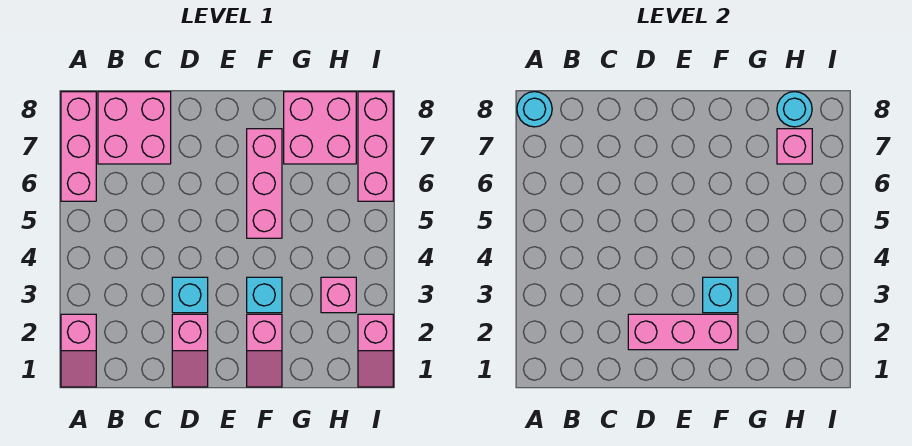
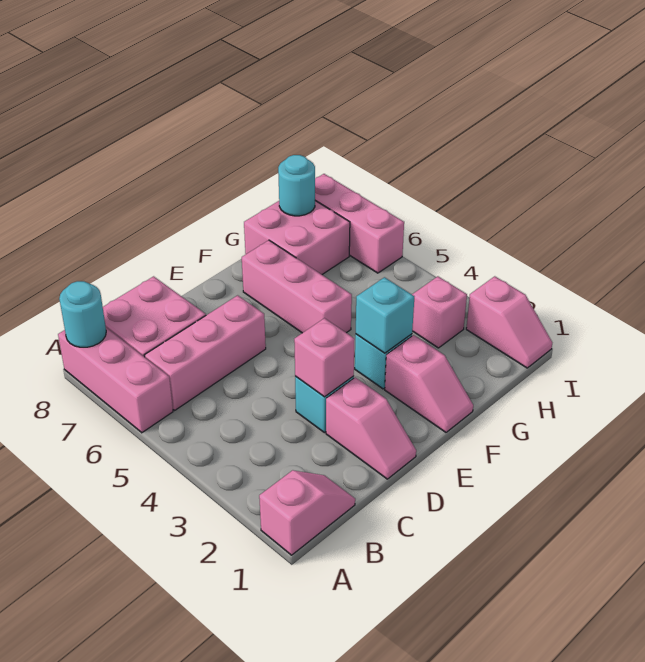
pink 1x2 slope [61,314,96,387] -> pink 1x2 slope turned to [259,470,355,555]
pink 1x3 brick [628,314,738,350] -> pink 1x3 brick moved to [144,295,266,410]
pink 1x1 brick [777,129,812,164] -> pink 1x1 brick moved to [294,318,355,397]

